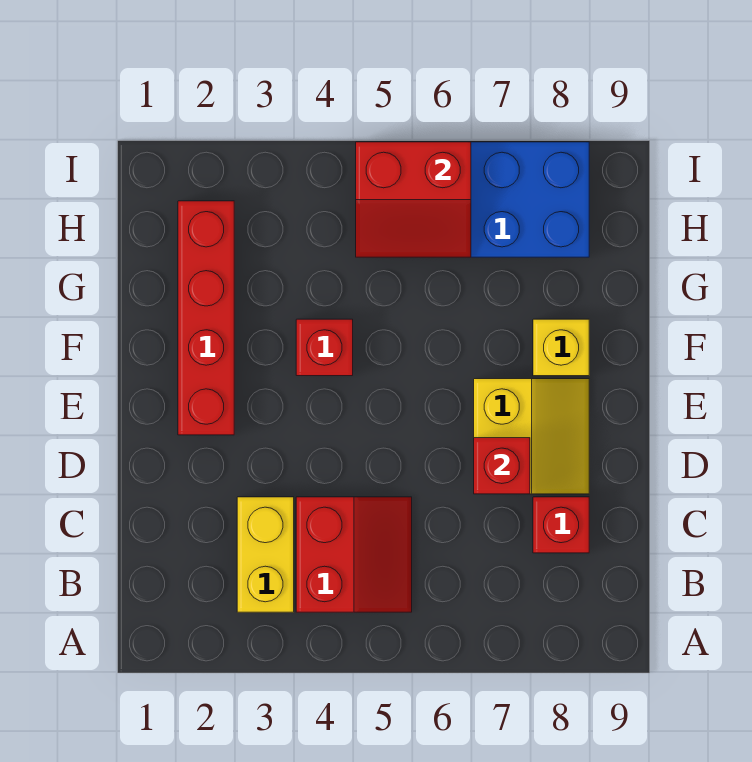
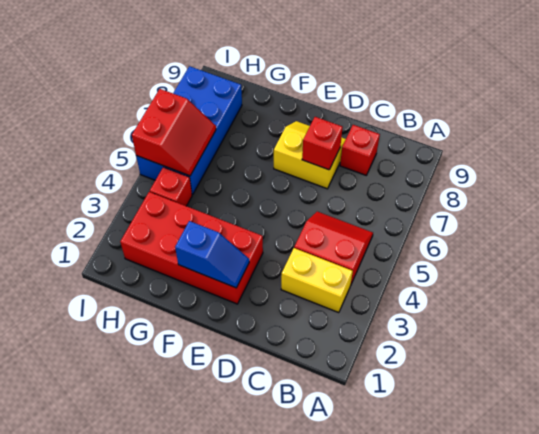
red 1x4 brick [178,201,234,435] -> red 2x4 brick [120,192,263,304]
none -> blue 1x2 slope [175,221,249,288]
red 1x1 brick [296,319,353,376] -> red 1x1 brick moved to [150,167,192,206]
yellow 1x1 brick [533,319,589,376] -> none

